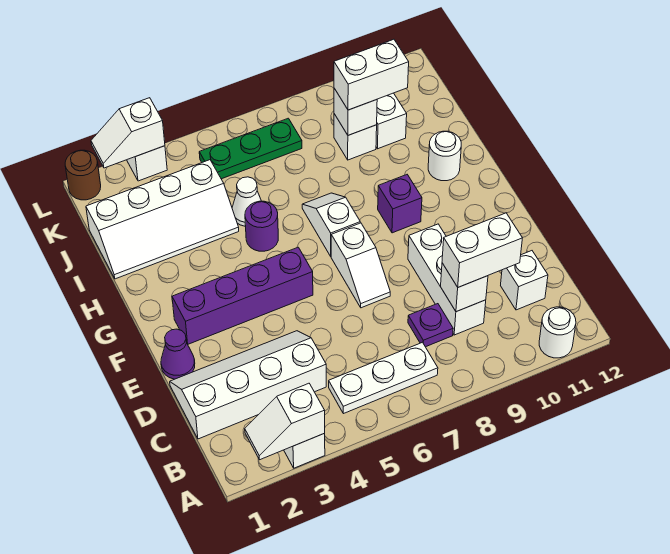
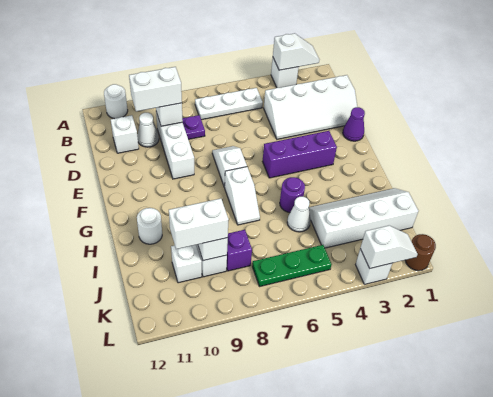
none -> white 1x1 cone [137,113,159,147]
purple 1x4 brick [172,247,313,344] -> purple 1x3 brick [263,131,337,178]
purple 1x1 brick [378,175,422,233] -> purple 1x1 brick moved to [227,230,252,271]

